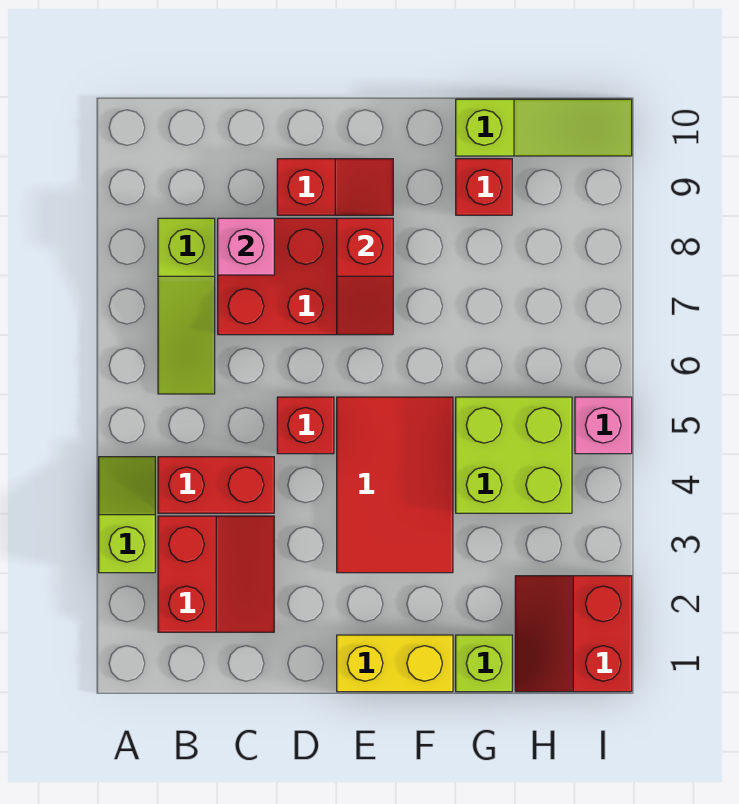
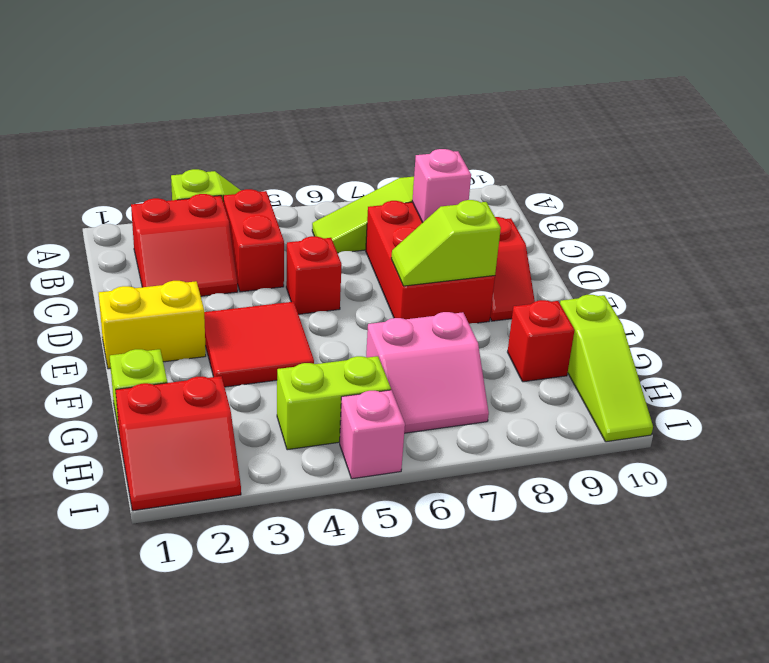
yellow 1x2 brick [337,635,453,692] -> yellow 1x2 brick turned to [99,281,206,369]
red 2x3 tile [337,397,453,573] -> red 2x2 tile [204,302,314,387]
red 1x2 slope [337,218,393,335] -> lime 1x2 slope [391,200,501,286]
lime 2x2 brick [456,397,572,513] -> lime 1x2 brick [277,356,391,450]
none -> pink 2x2 slope [366,312,489,433]
red 2x2 slope [515,576,632,692] -> red 2x2 slope turned to [116,376,241,511]

